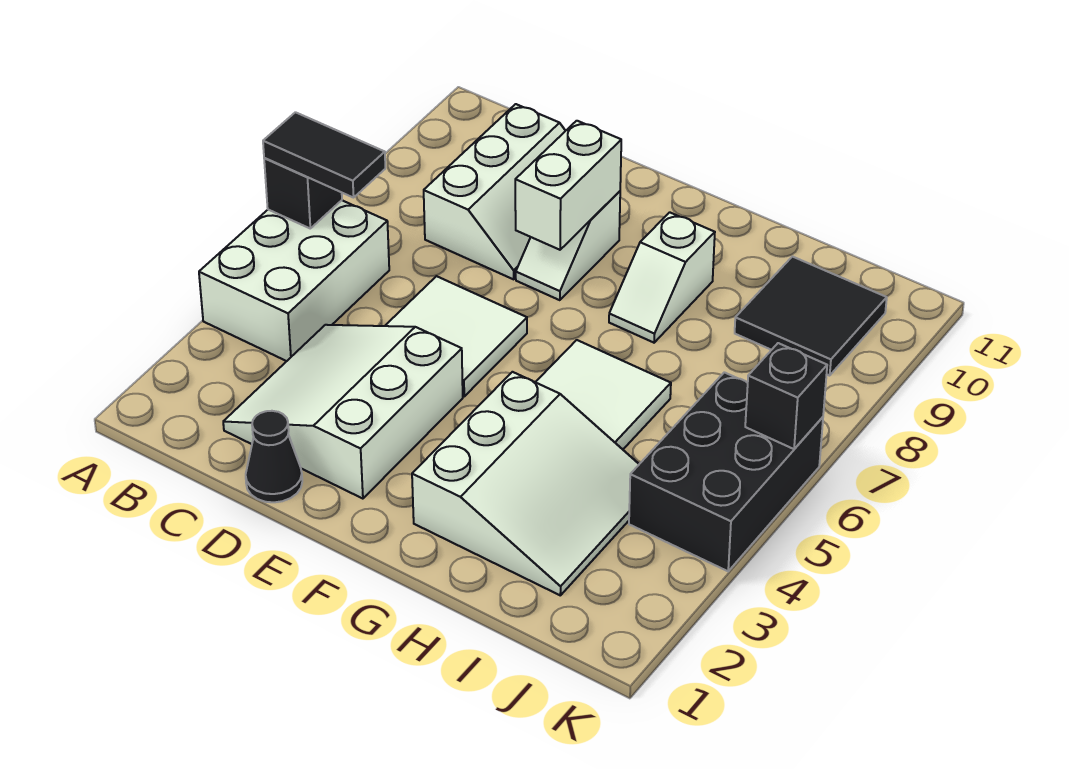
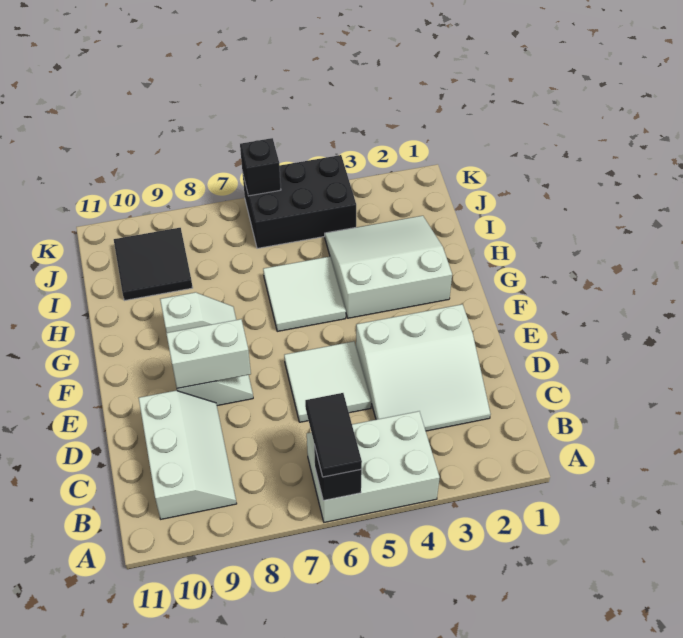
white 2x3 slope [424,104,565,279] -> white 2x3 slope turned to [139,391,237,519]
black 1x1 cone [246,411,302,502] -> none

